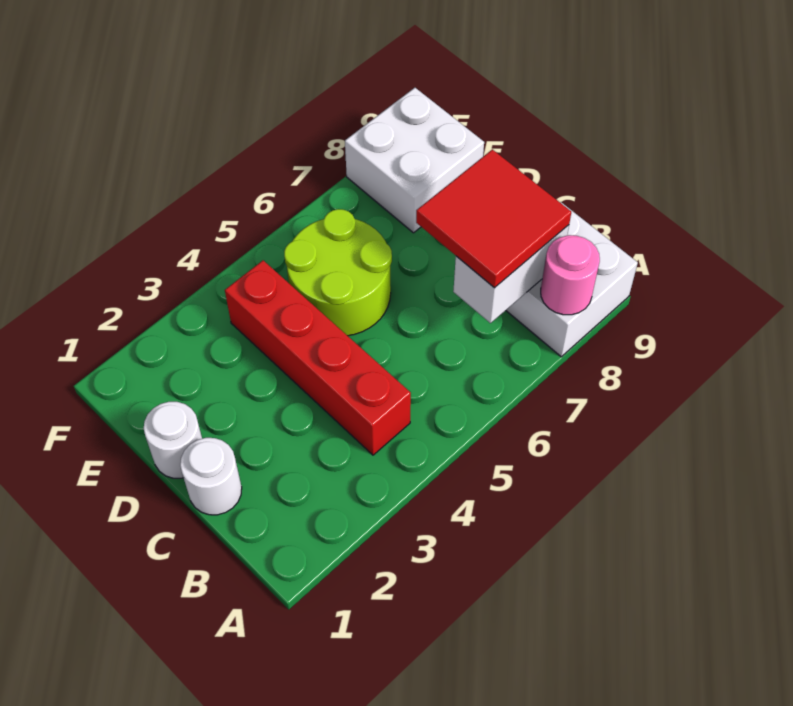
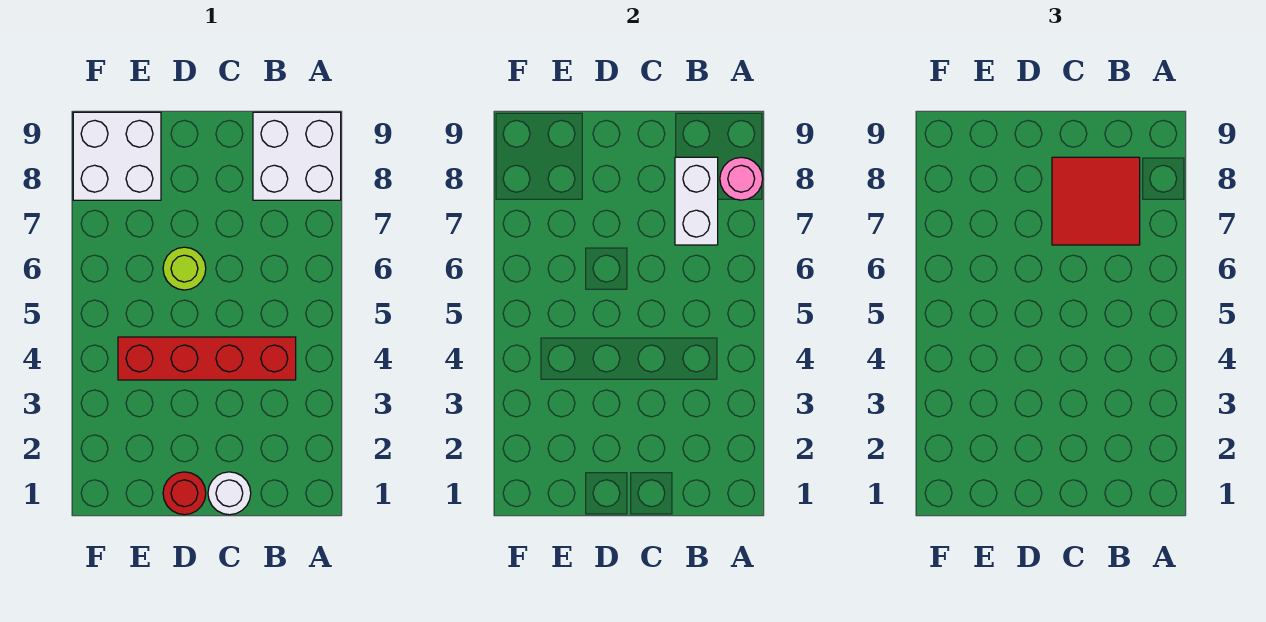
white 1x1 round brick [144,402,202,478] -> red 1x1 round brick [163,472,206,515]
lime 2x2 round brick [284,209,392,336] -> lime 1x1 round brick [163,247,206,290]

